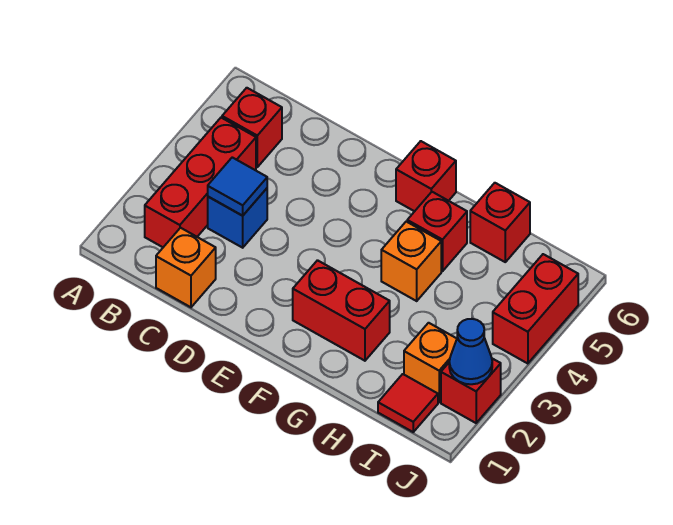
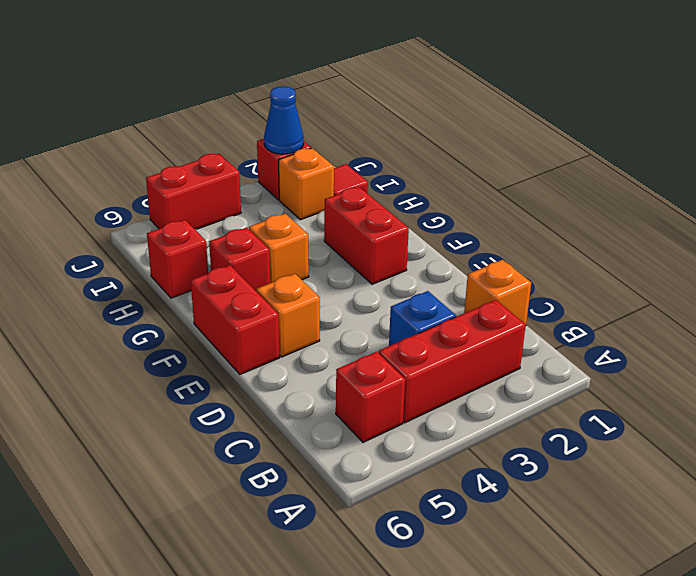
blue 1x1 tile [208,157,267,216] -> none
none -> orange 1x1 brick [256,274,320,357]
red 1x1 brick [396,141,456,211] -> red 1x2 brick [191,265,279,374]

